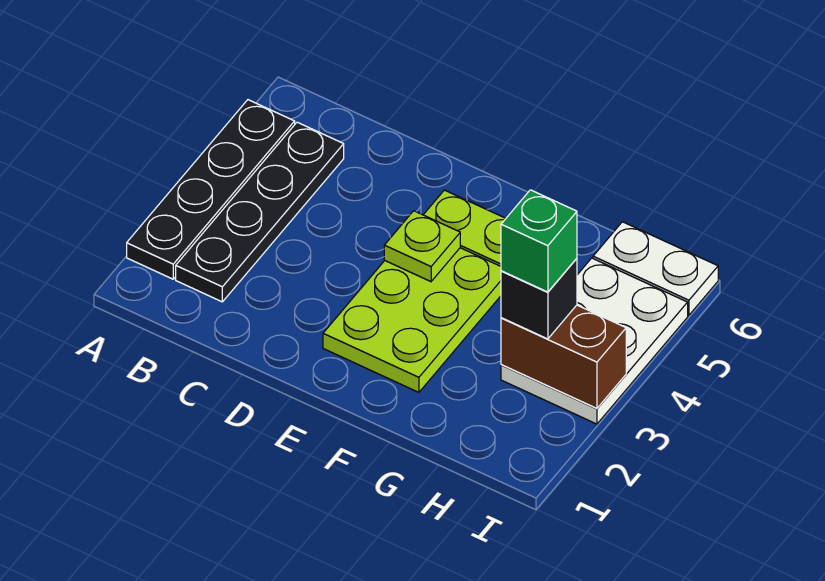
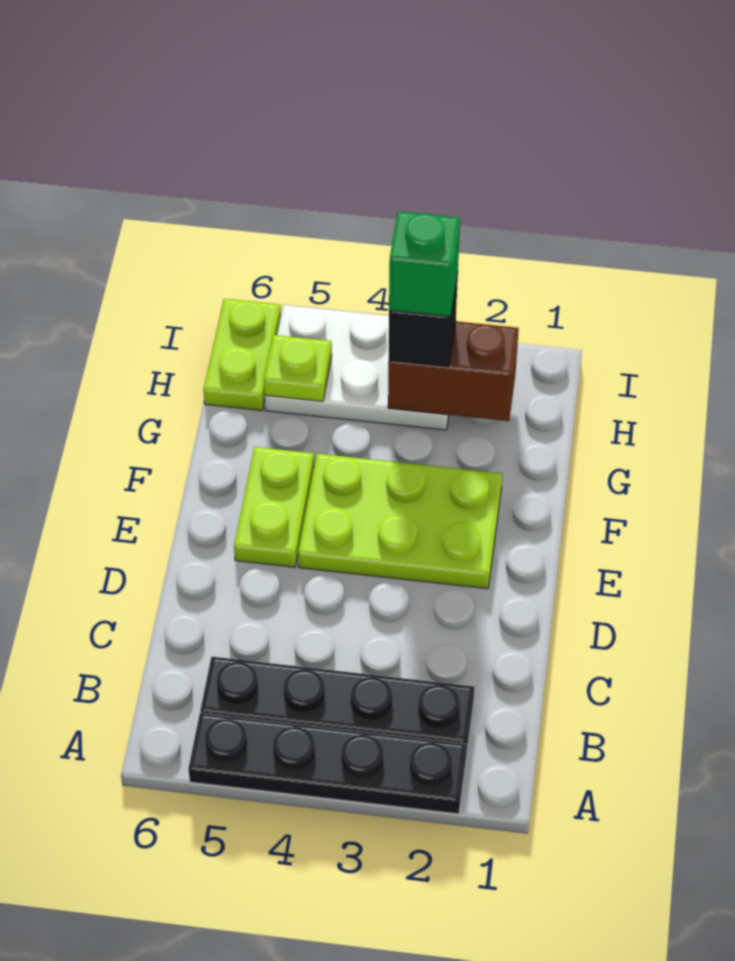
lime 1x1 plate [384,211,460,282] -> lime 1x1 plate moved to [264,335,332,401]
brown 1x2 brick [501,305,626,408] -> brown 1x2 brick turned to [388,321,519,421]
white 1x2 plate [593,222,718,315] -> lime 1x2 plate [203,299,281,410]

